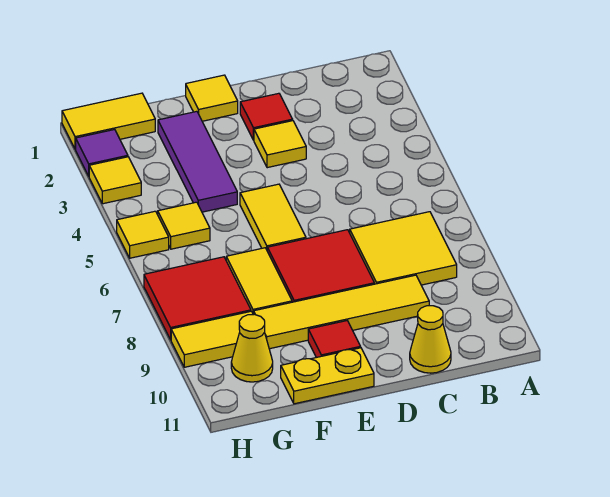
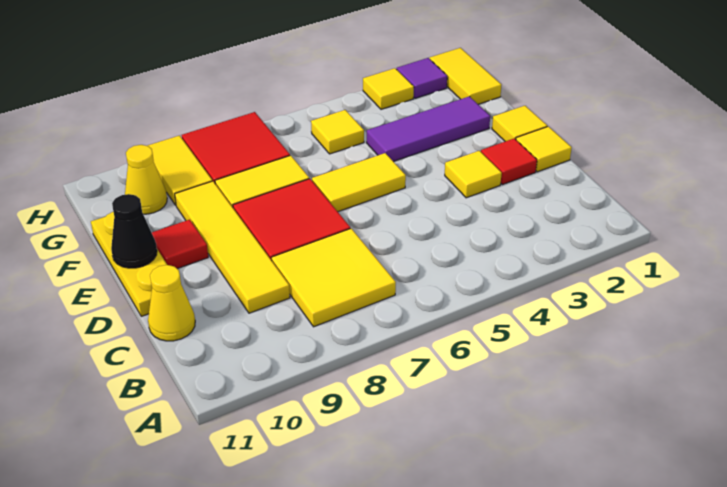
yellow 1x2 plate [281,348,374,404] -> yellow 1x3 plate [91,212,167,316]
none -> black 1x1 cone [111,194,157,268]
yellow 1x1 tile [117,211,169,258] -> yellow 1x1 tile moved to [516,126,572,172]

